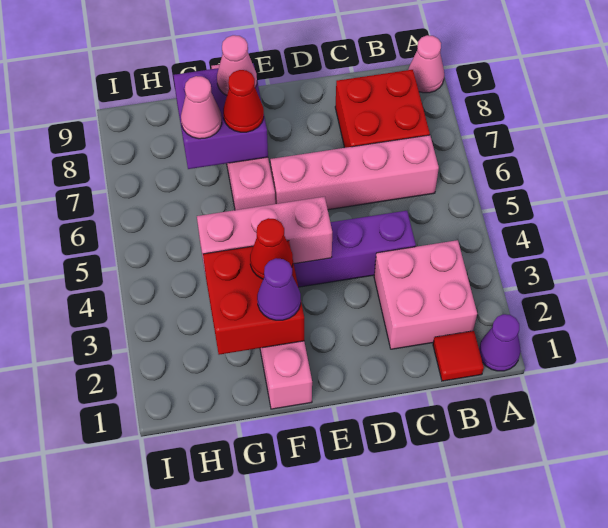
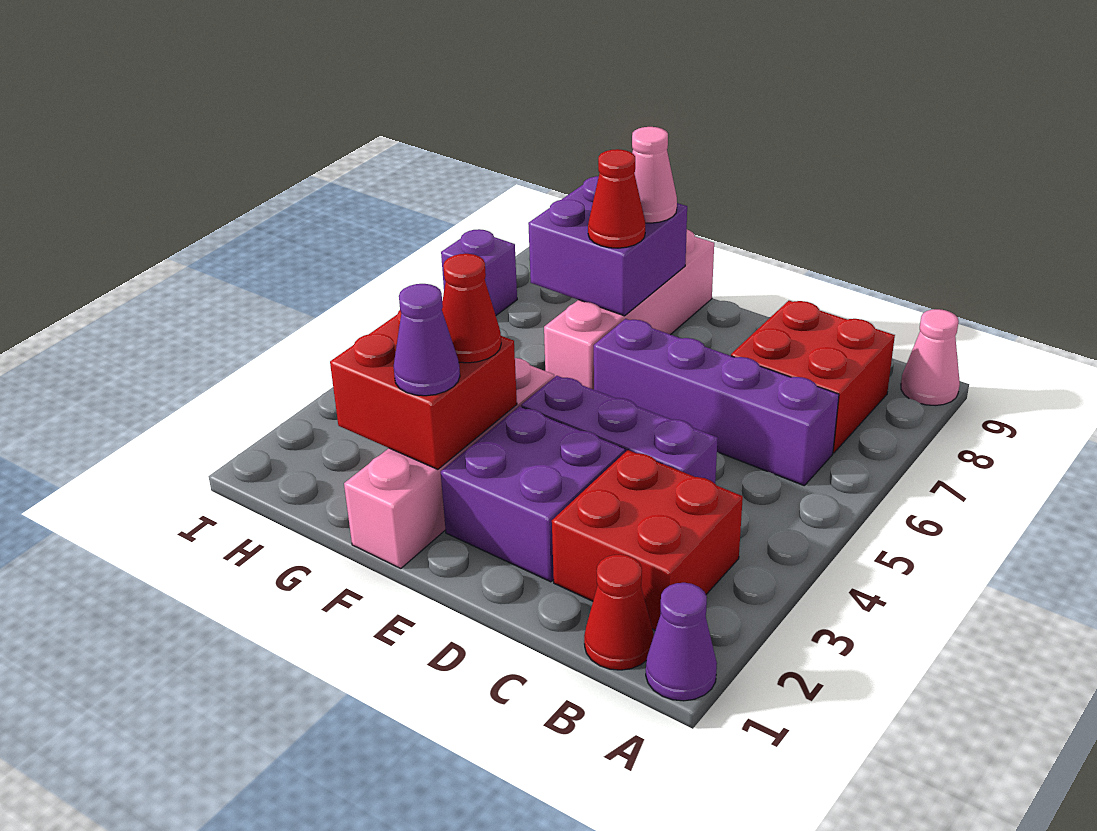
red 1x1 tile [433,331,484,381] -> red 1x1 cone [584,554,654,670]
pink 2x2 brick [374,240,477,349] -> red 2x2 brick [552,450,743,630]
pink 1x4 brick [270,135,439,210] -> purple 1x4 brick [594,319,839,485]
none -> purple 2x2 brick [441,406,625,582]
pink 1x3 brick [197,197,332,269] -> none
pink 1x1 cone [181,76,222,139] -> none
none -> purple 1x1 brick [441,229,517,315]

